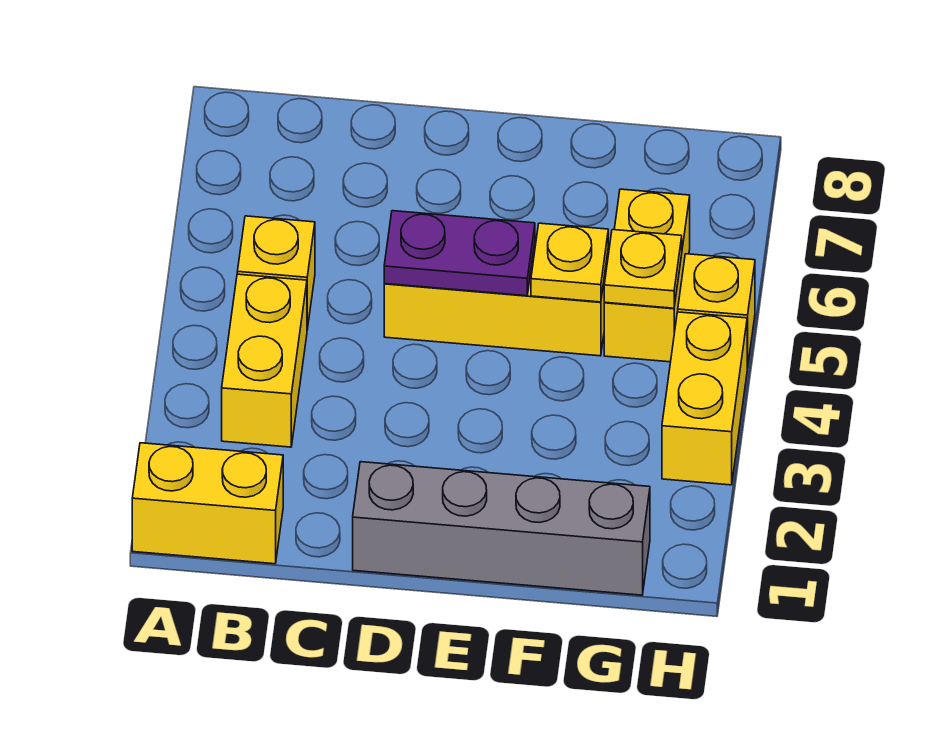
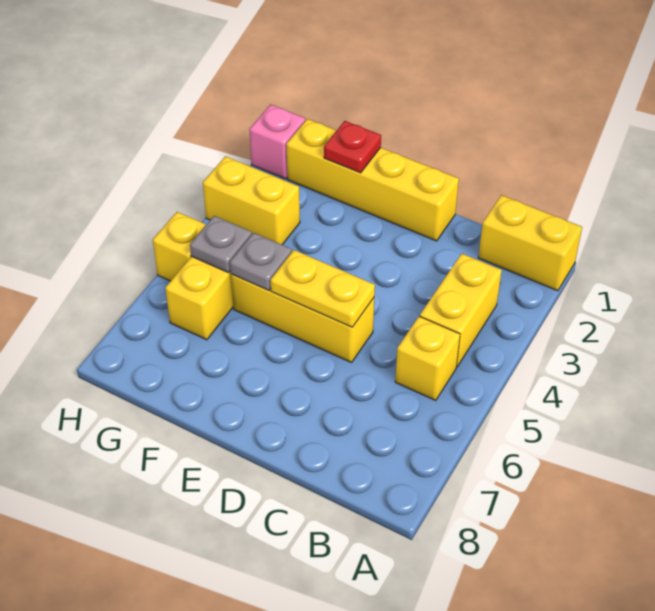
grey 1x4 brick [353,462,650,595] -> yellow 1x4 brick [286,119,459,241]
purple 1x2 plate [384,211,535,296] -> yellow 1x2 plate [271,250,375,327]
none -> red 1x1 plate [324,121,381,173]
yellow 1x1 plate [531,223,608,302] -> grey 1x1 plate [230,233,292,291]
yellow 1x1 plate [604,230,682,308] -> grey 1x1 plate [190,216,252,273]
none -> pink 1x1 brick [249,105,305,179]
yellow 1x2 brick [662,312,747,485] -> yellow 1x2 brick turned to [203,156,300,245]

